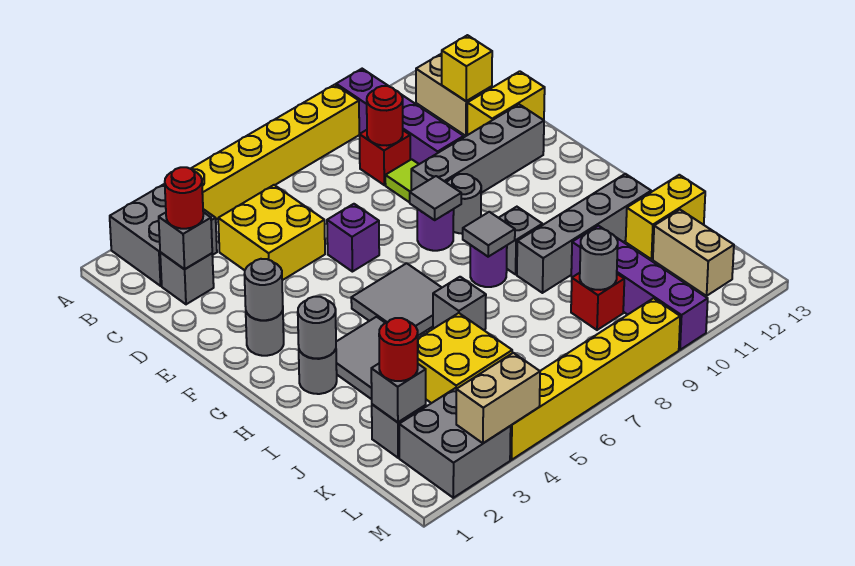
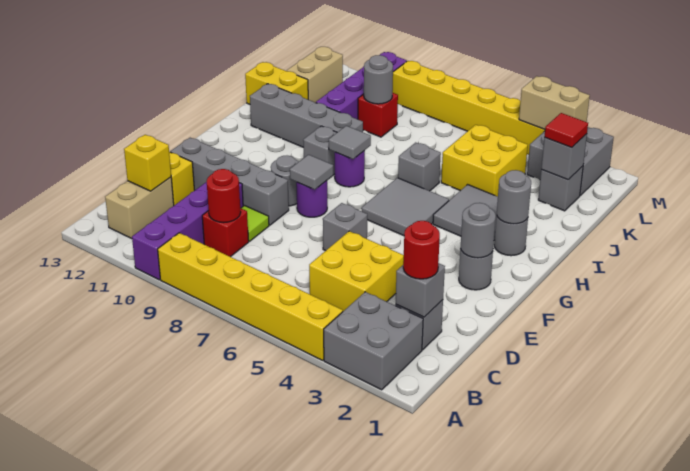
purple 1x1 brick [327,204,379,272] -> grey 1x1 brick [323,203,367,251]
red 1x1 round brick [379,318,418,381] -> red 1x1 tile [544,113,588,147]

